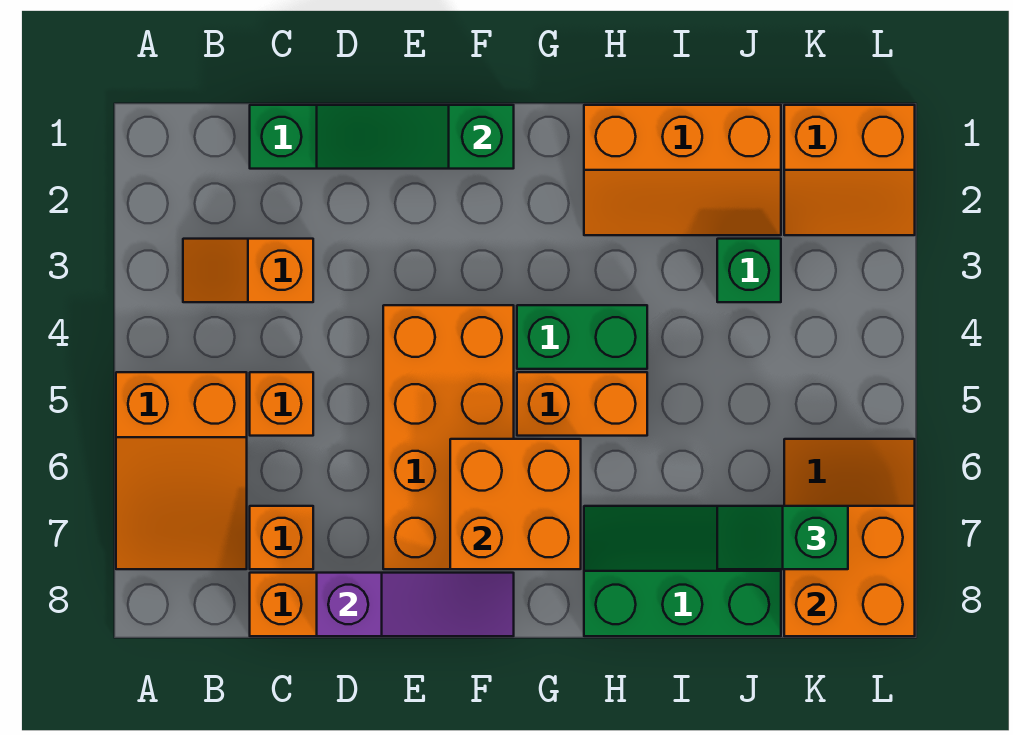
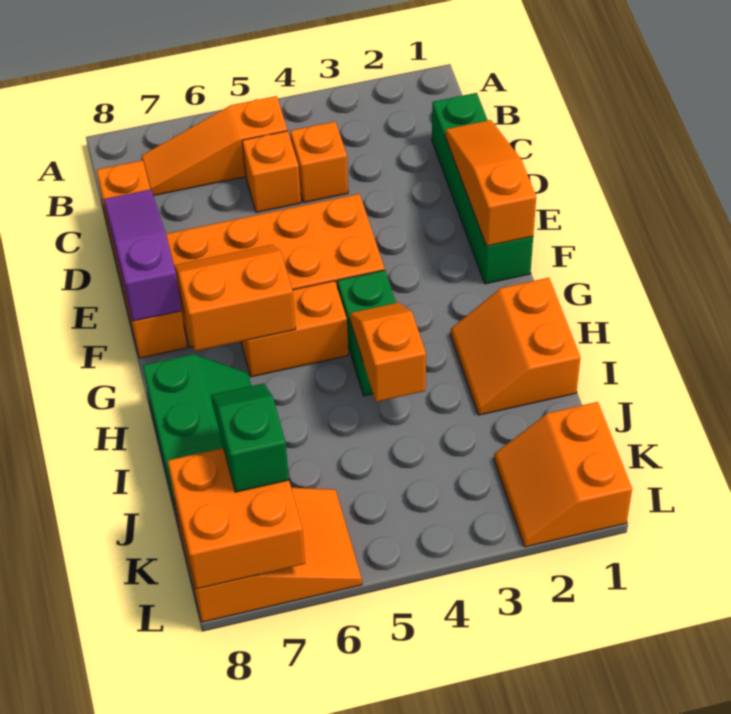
orange 2x3 slope [116,372,247,569] -> orange 1x3 slope [141,96,287,196]
orange 1x2 slope [183,239,313,302] -> orange 1x2 slope moved to [350,303,426,402]
orange 1x1 brick [250,506,313,569] -> orange 1x1 brick moved to [290,121,348,203]
green 1x3 slope [317,105,514,169] -> orange 1x3 slope [445,120,536,246]
purple 1x3 slope [317,573,514,636] -> purple 1x3 slope turned to [104,189,181,321]
orange 2x2 brick [450,439,581,569] -> orange 2x2 slope [174,245,296,351]
orange 1x2 brick [517,372,647,436] -> orange 1x2 brick turned to [241,281,348,377]
orange 2x3 slope [584,105,781,235] -> orange 2x2 slope [451,278,581,415]
green 1x1 brick [717,239,781,302] -> none

